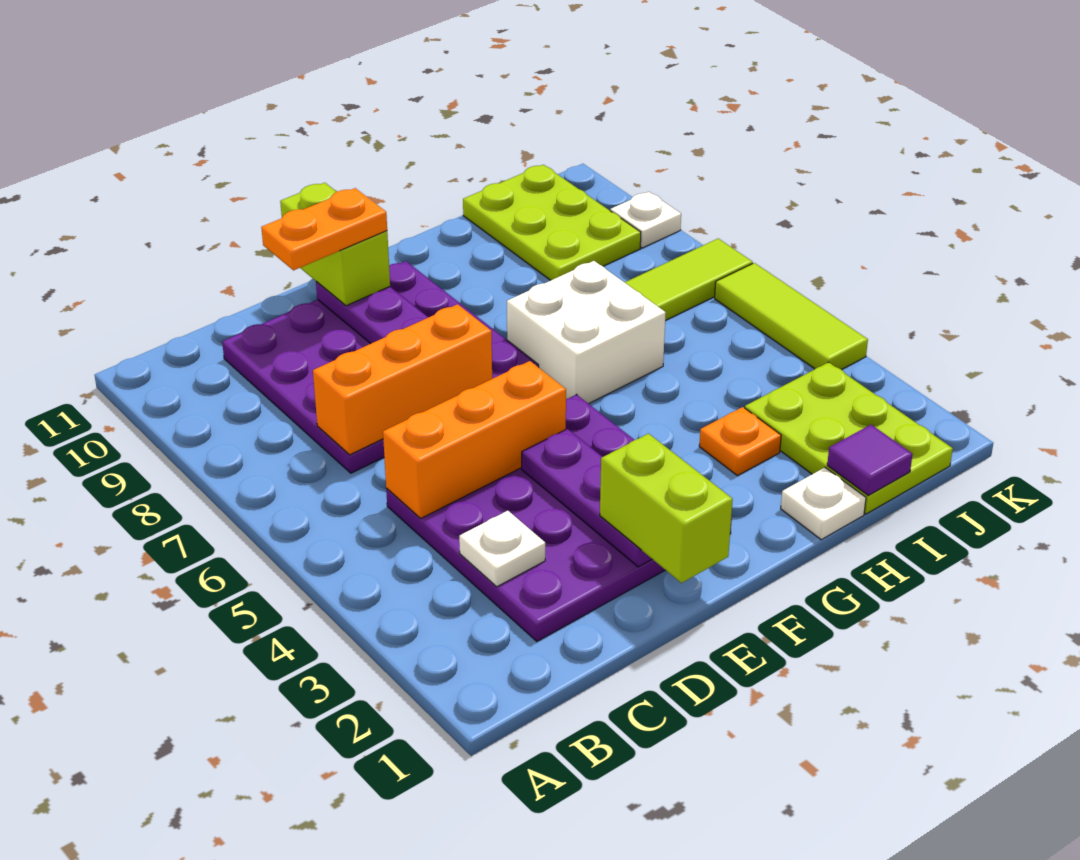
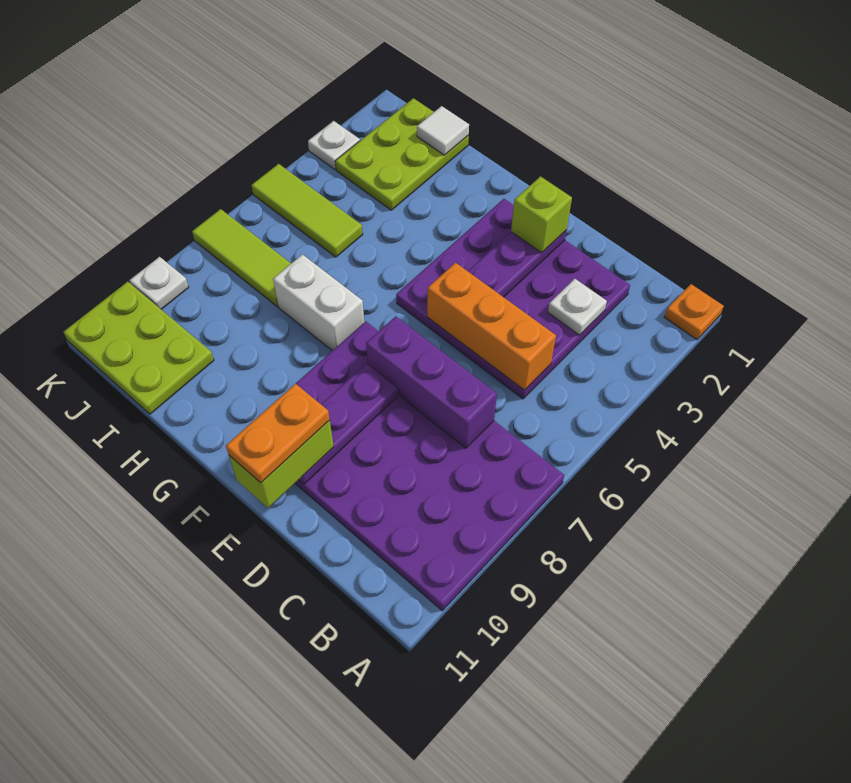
purple 4x4 plate [222,261,539,473] -> purple 4x6 plate [295,321,564,611]
orange 1x3 brick [313,304,492,455] -> purple 1x3 brick [366,316,497,448]
orange 1x2 plate [261,188,387,270] -> orange 1x2 plate turned to [226,384,330,483]
lime 1x2 brick [600,434,733,583] -> lime 1x1 brick [511,177,572,253]
white 2x2 brick [507,261,666,404] -> white 1x2 brick [273,254,364,351]
white 1x1 plate [781,468,866,540] -> white 1x1 plate moved to [308,121,360,169]
orange 1x1 plate [699,407,781,476] -> orange 1x1 plate moved to [665,284,724,340]
purple 1x1 tile [827,425,913,495] -> white 1x1 tile [417,106,469,155]
lime 2x3 plate [463,165,641,280] -> lime 2x3 plate turned to [64,282,214,414]
lime 1x3 tile [715,263,868,370] -> lime 1x3 tile turned to [252,164,363,257]

